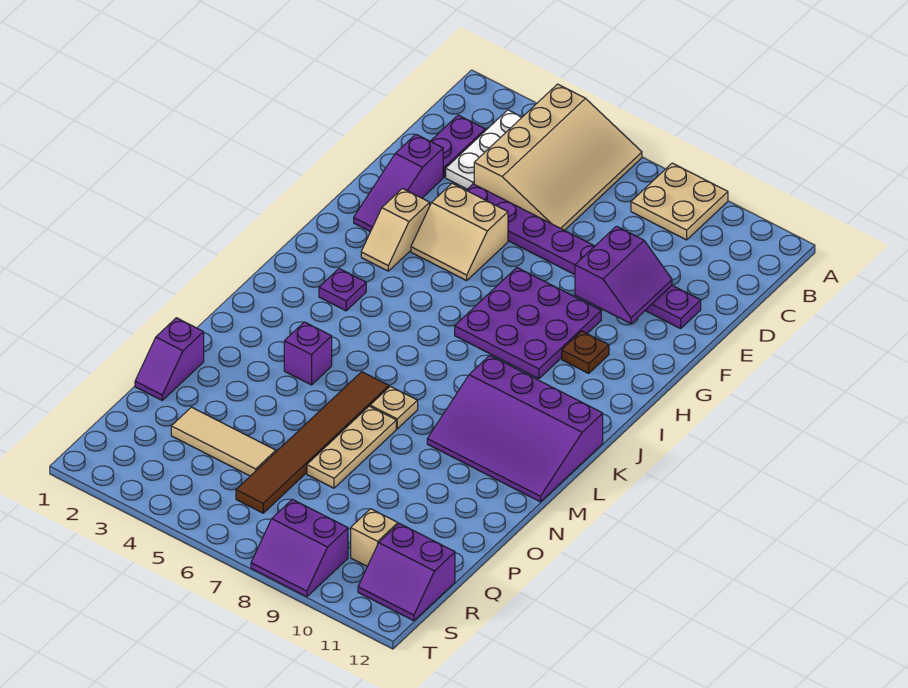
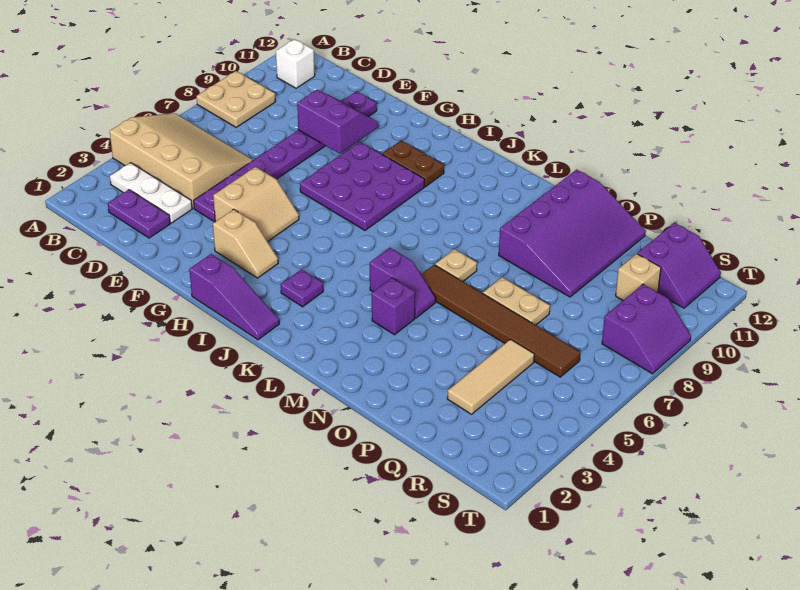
none -> white 1x1 brick [276,39,315,88]
purple 1x3 slope [354,134,443,232] -> purple 1x3 slope moved to [189,254,279,340]
brown 1x1 plate [562,331,609,373] -> brown 1x2 plate [382,141,444,187]
purple 3x4 slope [427,355,603,502] -> purple 3x4 slope moved to [499,170,646,297]
tan 1x3 plate [307,406,396,488] -> tan 1x2 plate [483,277,550,325]
purple 1x2 slope [135,318,204,400] -> purple 1x2 slope moved to [370,248,436,318]

